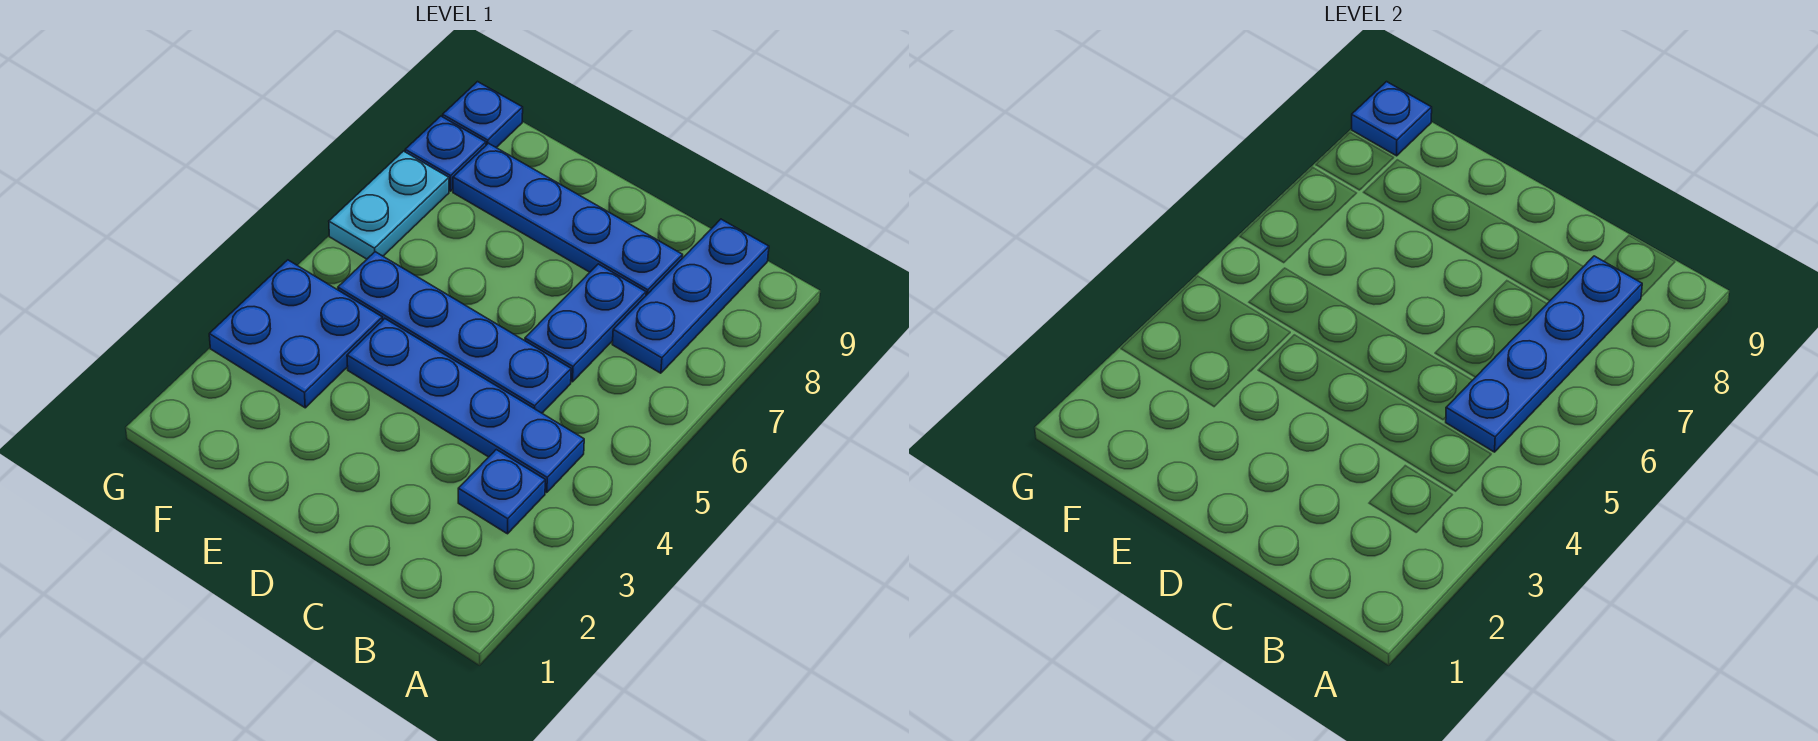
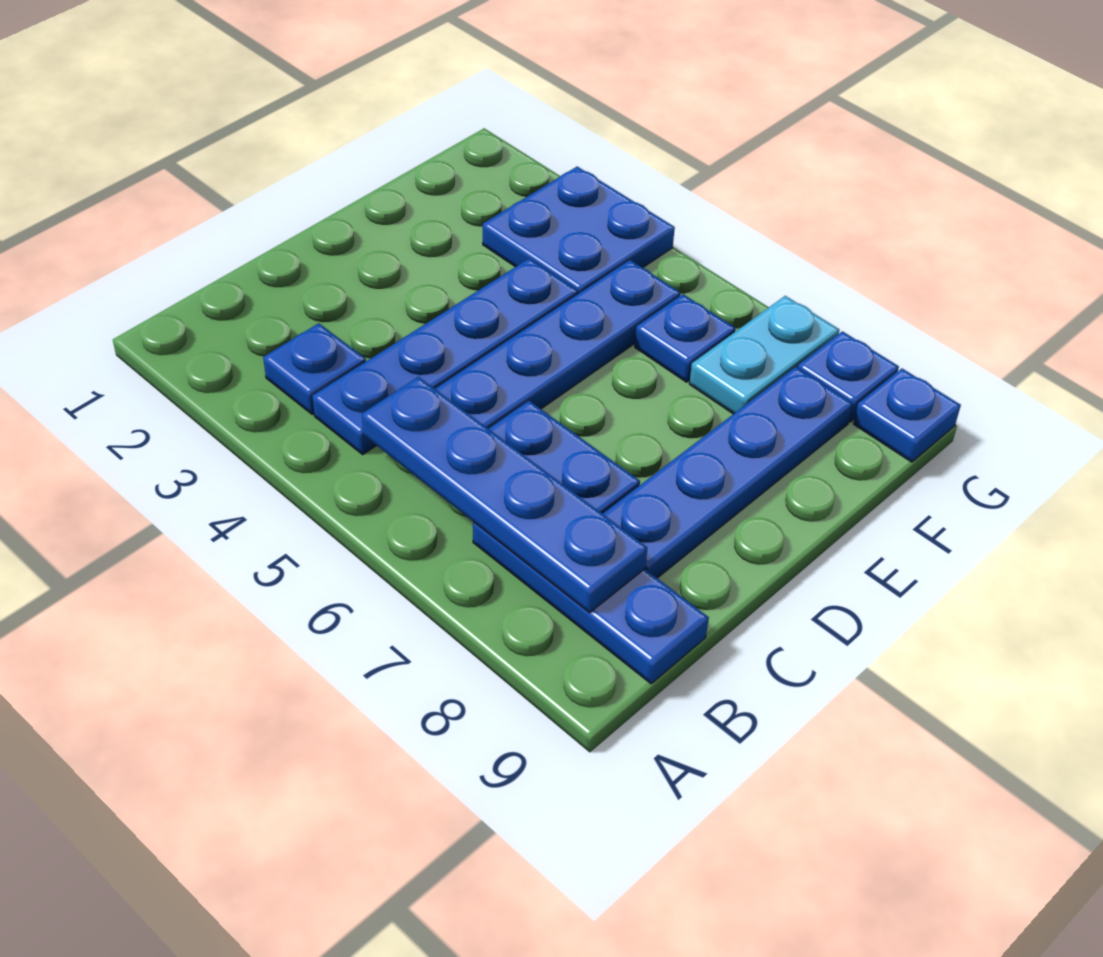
cyan 1x2 plate [329,151,449,259] -> cyan 1x2 plate turned to [689,296,839,414]
blue 1x1 plate [1352,82,1432,156] -> blue 1x1 plate moved to [635,294,736,382]

